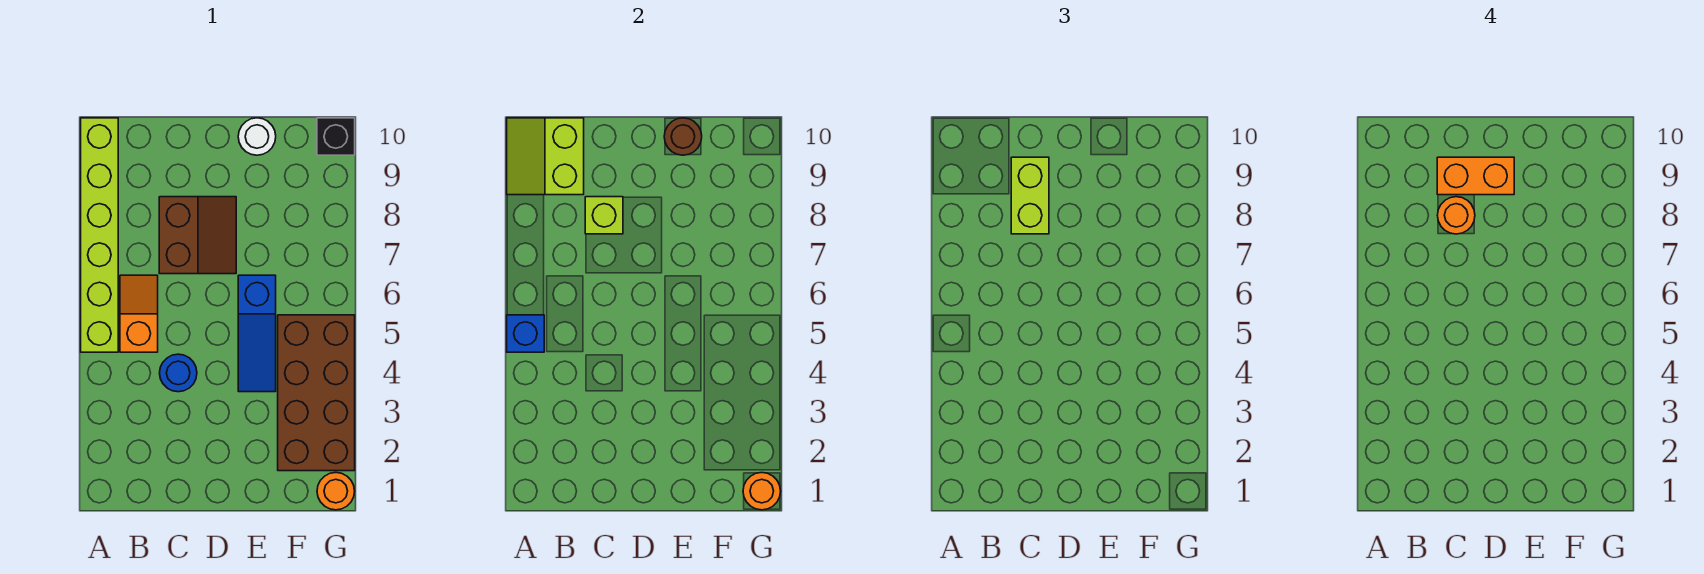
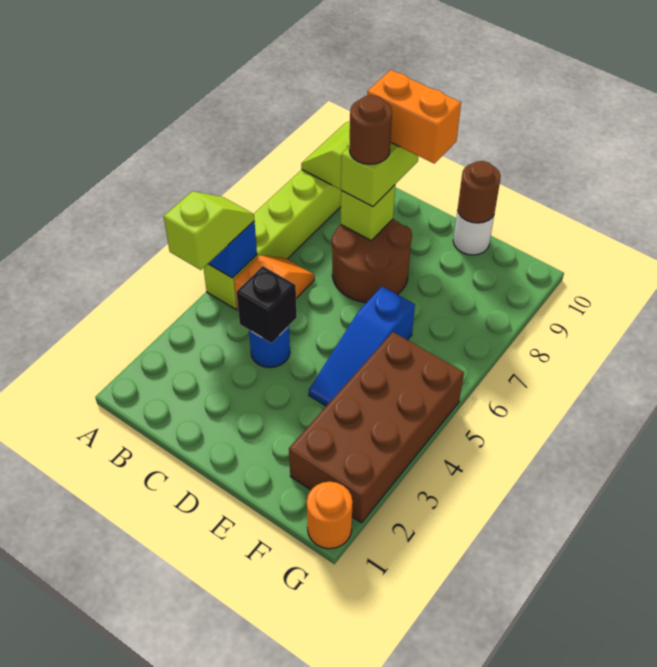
none -> lime 1x2 slope [164,191,254,270]
brown 2x2 slope [159,197,236,274] -> brown 2x2 round brick [332,219,412,303]
orange 1x1 round brick [1438,197,1475,234] -> brown 1x1 round brick [349,95,392,164]
orange 1x1 round brick [743,473,781,510] -> none
black 1x1 brick [317,118,355,155] -> black 1x1 brick moved to [236,266,297,343]

